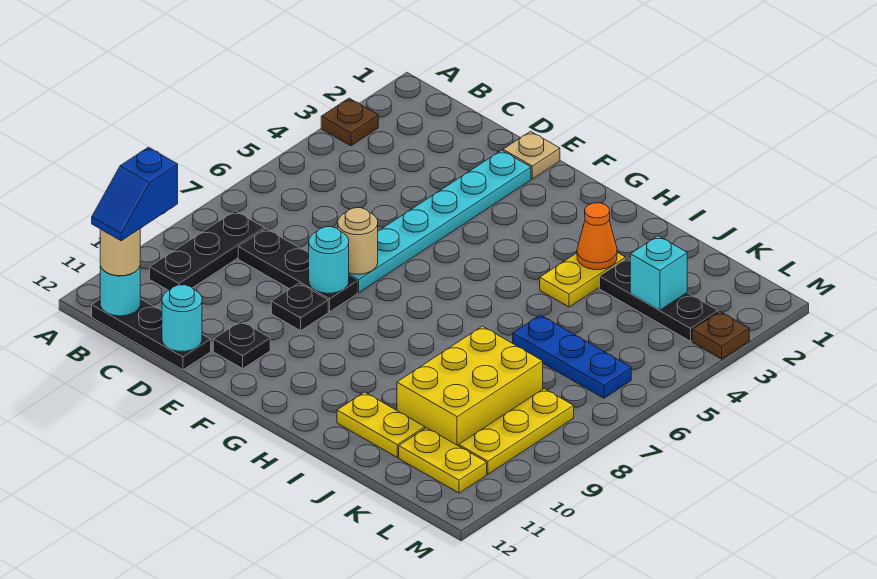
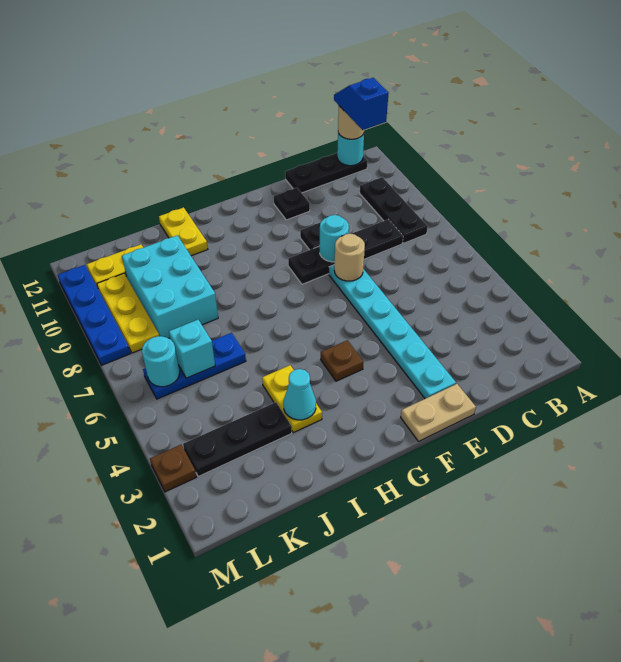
brown 1x1 plate [321,98,378,146] -> brown 1x1 plate moved to [321,340,363,381]
black 1x3 plate [238,229,357,312] -> black 1x4 plate [288,219,403,284]
cyan 1x1 round brick [162,285,202,351] -> cyan 1x1 round brick moved to [142,336,180,387]
tan 1x1 plate [503,131,560,179] -> tan 1x2 plate [401,384,476,441]
orange 1x1 cone [577,203,617,270] -> cyan 1x1 cone [283,369,316,420]
yellow 1x2 plate [337,392,425,457] -> yellow 1x2 plate turned to [159,207,208,256]
yellow 2x3 brick [397,326,543,446] -> cyan 2x3 brick [122,235,218,338]
cyan 1x1 brick [630,236,687,310] -> cyan 1x1 brick moved to [169,320,215,378]
none -> blue 1x4 plate [58,265,130,365]

